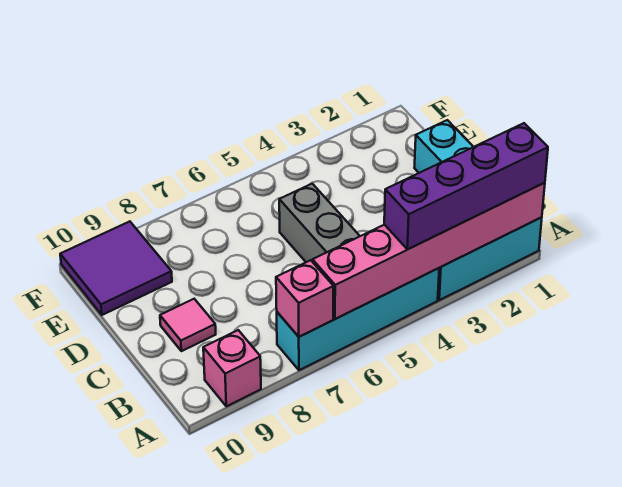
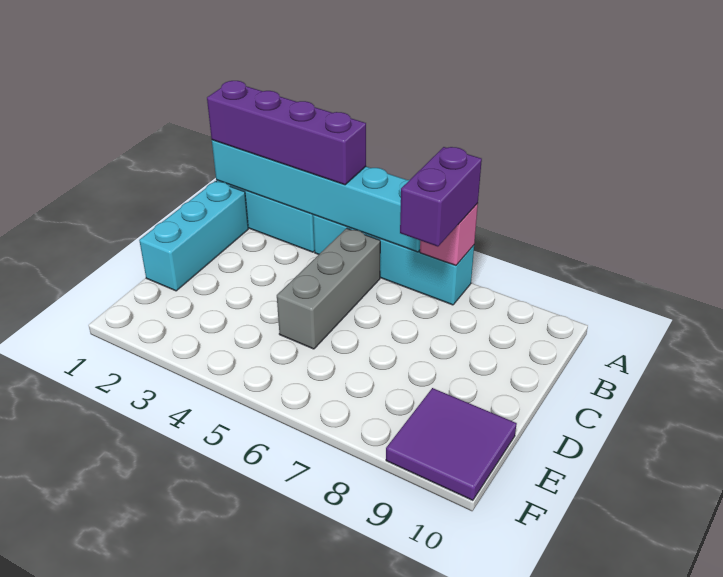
pink 1x6 brick [313,183,545,319] -> cyan 1x6 brick [212,140,420,252]
none -> purple 1x2 brick [400,147,482,247]
pink 1x1 brick [203,330,261,406] -> none
pink 1x1 tile [160,299,216,351] -> none

